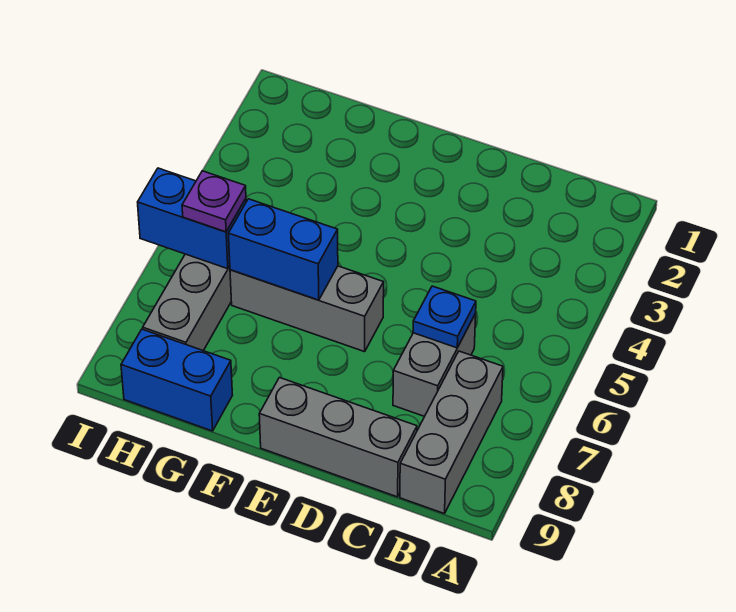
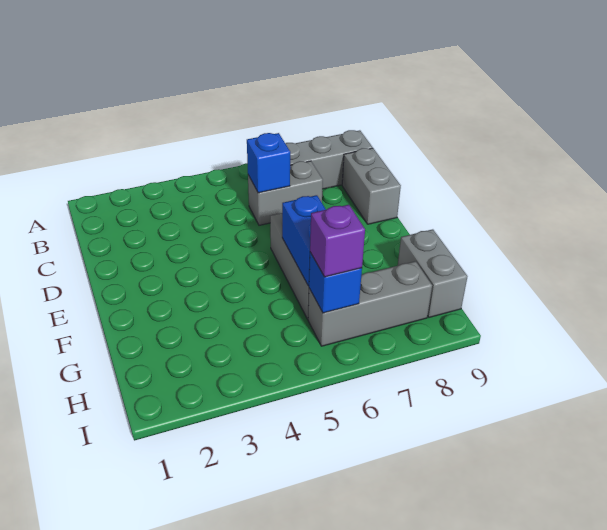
blue 1x1 plate [413,286,476,348] -> blue 1x1 brick [247,133,290,193]
grey 1x3 brick [259,378,417,497] -> grey 1x2 brick [342,148,401,224]
blue 1x2 brick [121,329,232,431] -> grey 1x2 brick [398,229,467,317]
blue 1x2 brick [138,168,246,269] -> blue 1x1 brick [309,252,362,313]
purple 1x1 plate [182,171,246,232] -> purple 1x1 brick [310,205,365,277]

